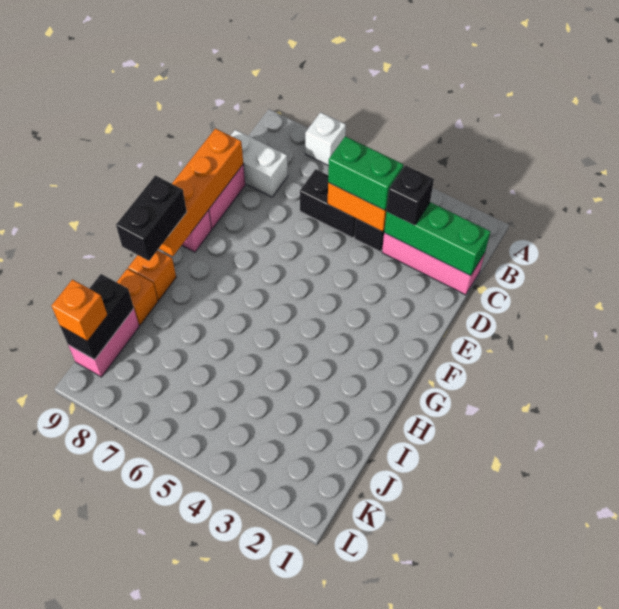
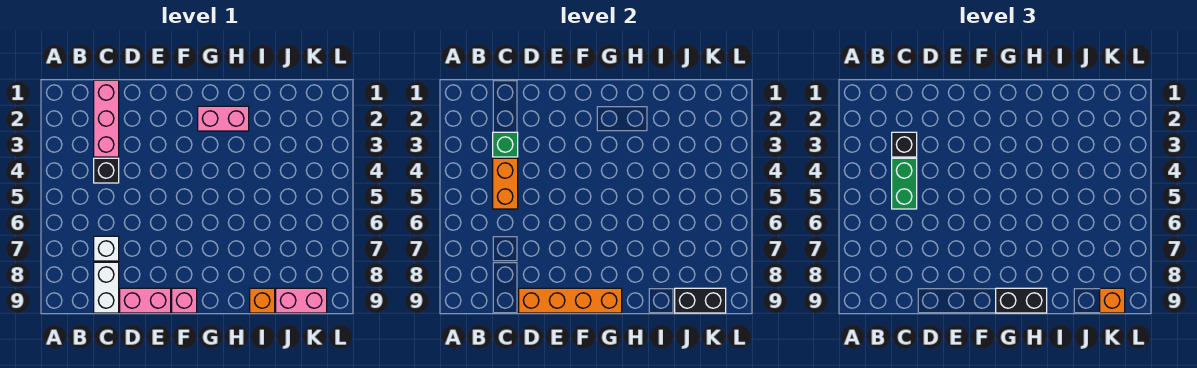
white 1x1 brick [305,112,346,166] -> white 1x1 brick moved to [94,236,119,261]
green 1x3 brick [384,202,491,276] -> green 1x1 brick [493,132,518,157]
black 1x2 brick [300,169,356,238] -> none
none -> pink 1x2 brick [198,106,249,131]
orange 1x1 brick [128,250,176,300] -> none

